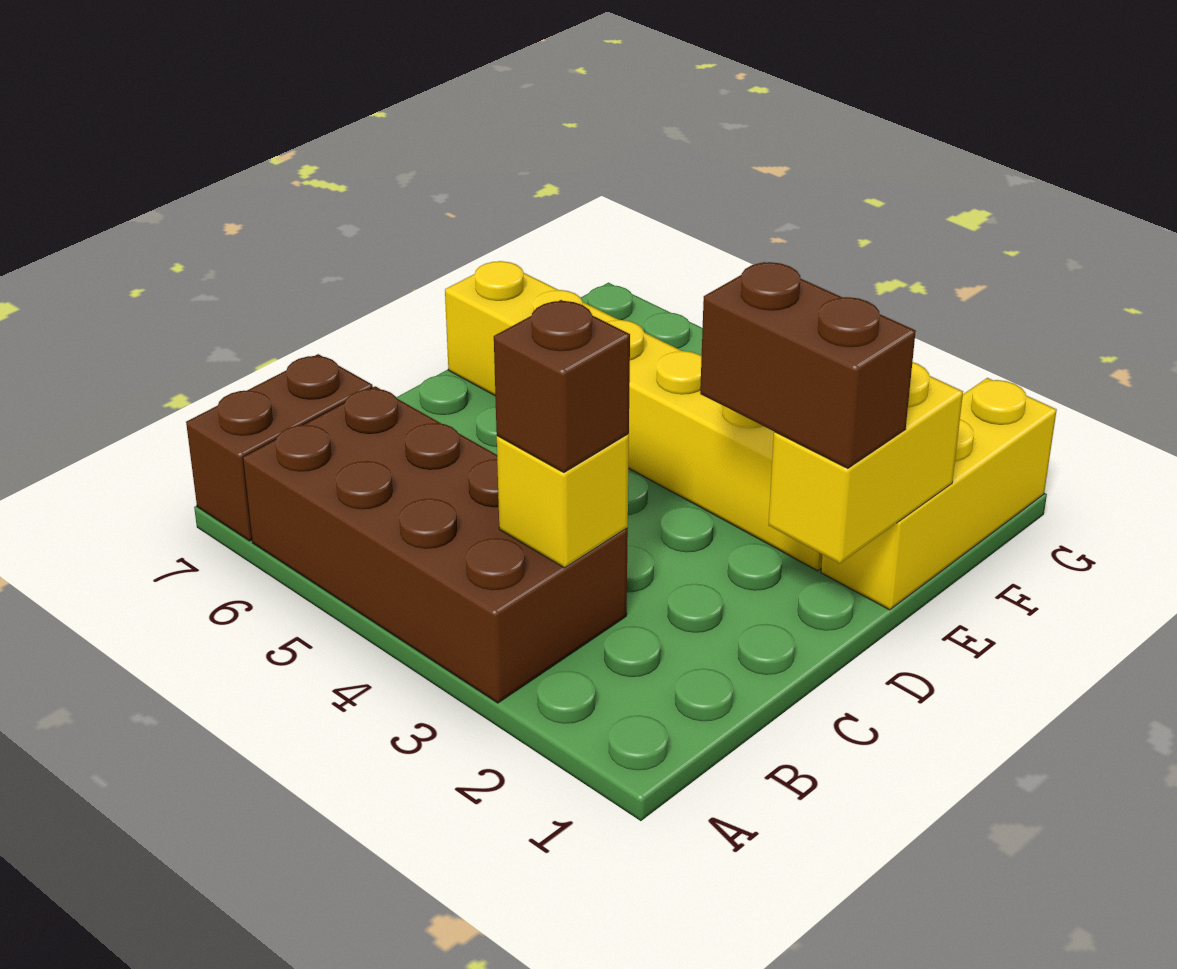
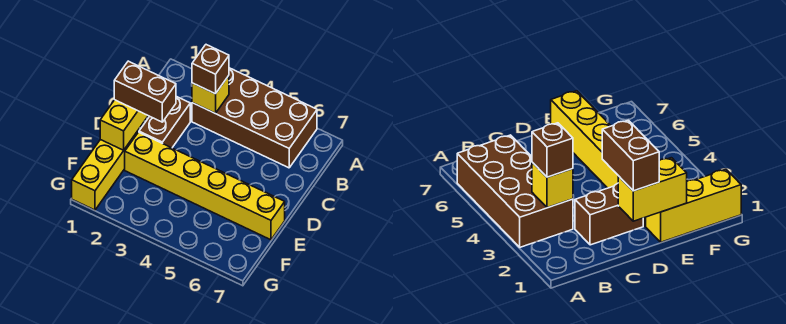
brown 1x2 brick [186,354,373,541] -> brown 1x2 brick moved to [139,96,190,148]

